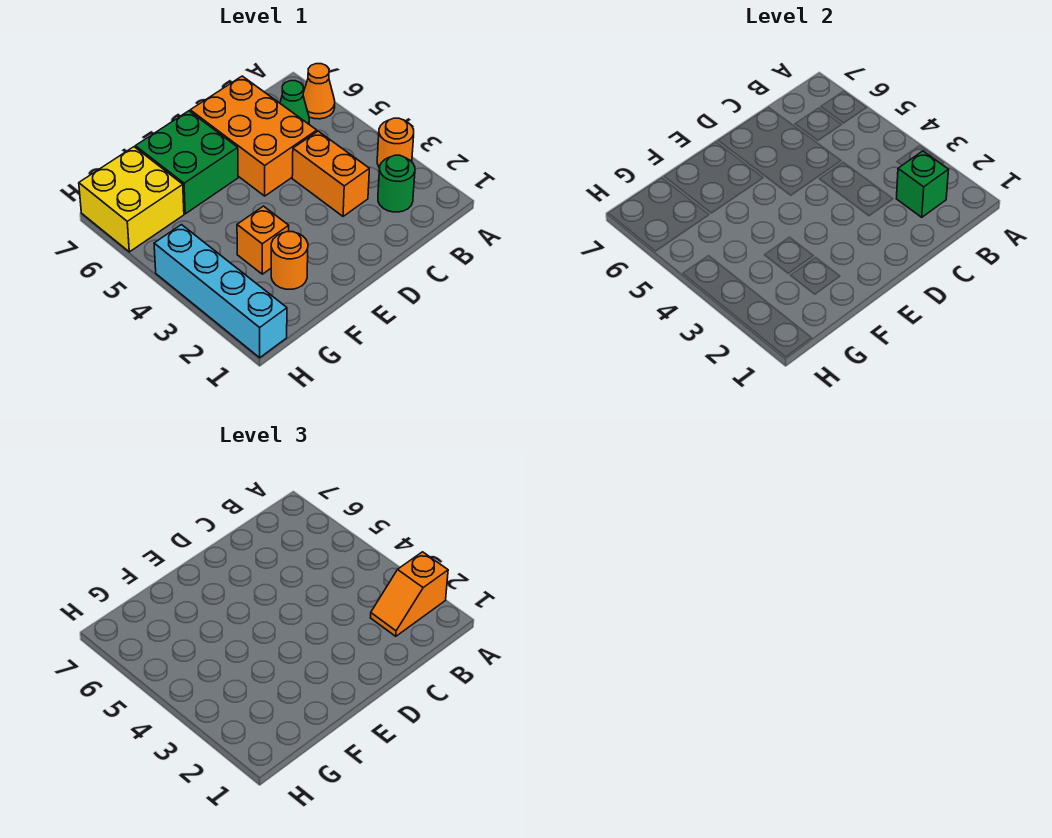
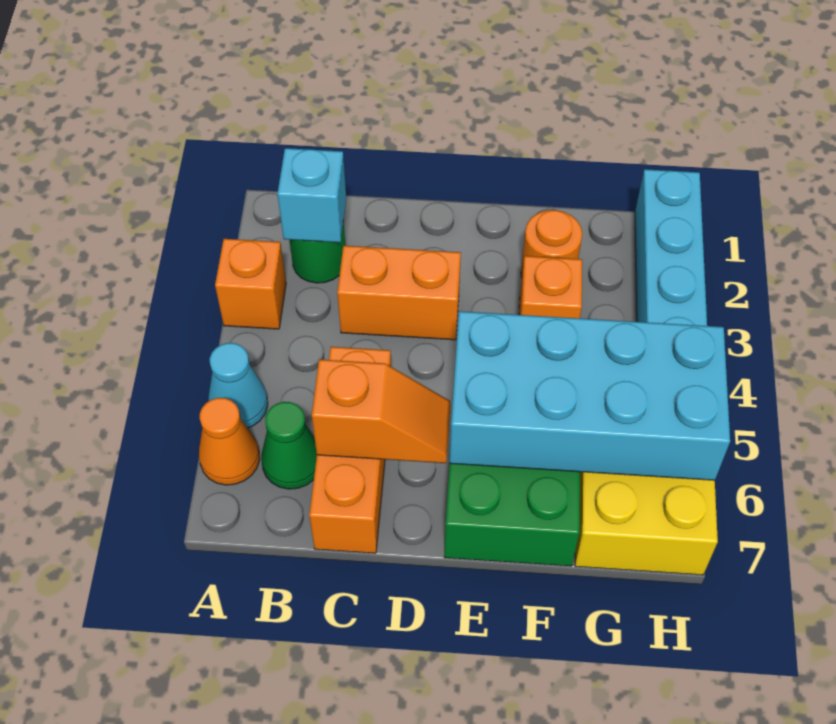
orange 1x2 slope [370,552,448,636] -> orange 1x2 slope moved to [312,359,450,463]
orange 1x1 round brick [377,118,414,168] -> orange 1x1 brick [215,239,286,329]
none -> cyan 1x1 cone [208,343,268,428]
green 1x1 brick [896,151,949,217] -> cyan 1x1 brick [277,148,346,243]
orange 1x2 brick [292,131,369,216] -> orange 1x2 brick turned to [337,246,461,340]
orange 2x3 brick [190,76,317,196] -> orange 1x3 brick [309,347,391,553]
none -> cyan 2x4 brick [450,311,730,480]

